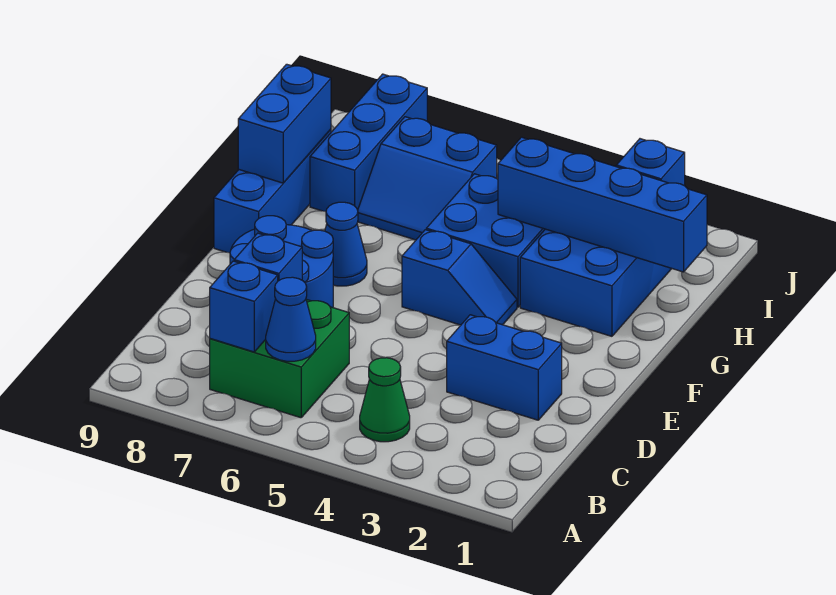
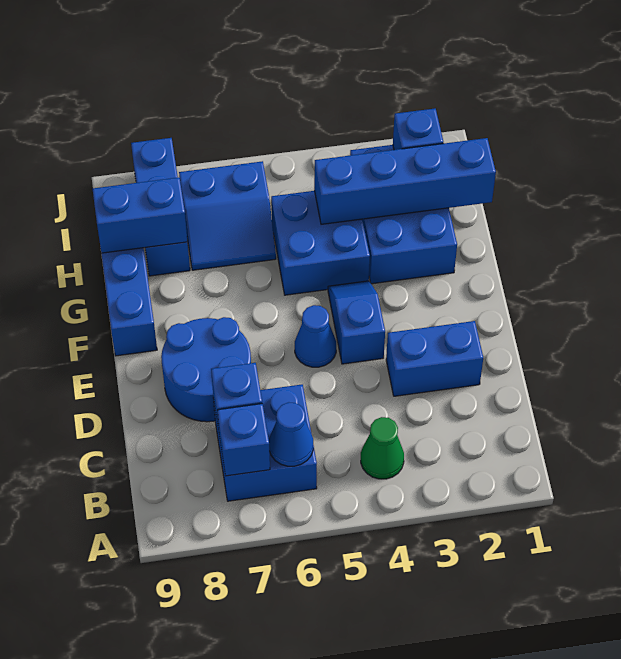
green 2x2 brick [210,299,349,418] -> blue 2x2 brick [214,385,317,501]
blue 1x2 slope [402,230,517,325] -> blue 1x2 slope turned to [328,281,385,364]
blue 1x1 cone [325,202,367,286] -> blue 1x1 cone moved to [295,305,336,367]
blue 1x2 brick [238,64,331,183] -> blue 1x2 brick turned to [93,177,188,253]

